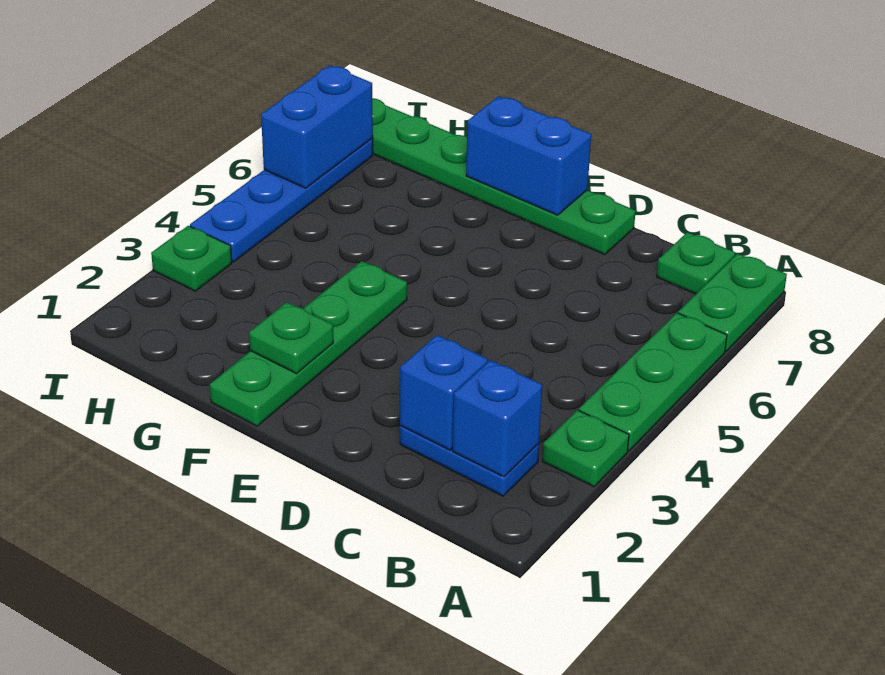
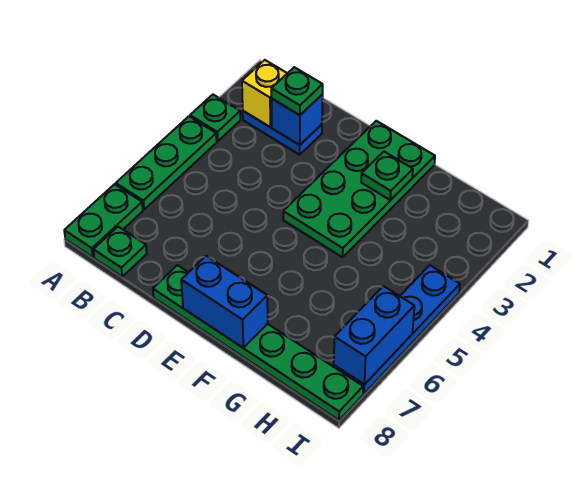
blue 1x1 brick [453,360,542,477] -> yellow 1x1 brick [242,60,287,127]
green 1x4 plate [210,261,407,426] -> green 2x4 plate [283,121,435,257]
green 1x1 plate [151,226,232,291] -> green 1x1 plate moved to [271,67,323,115]

